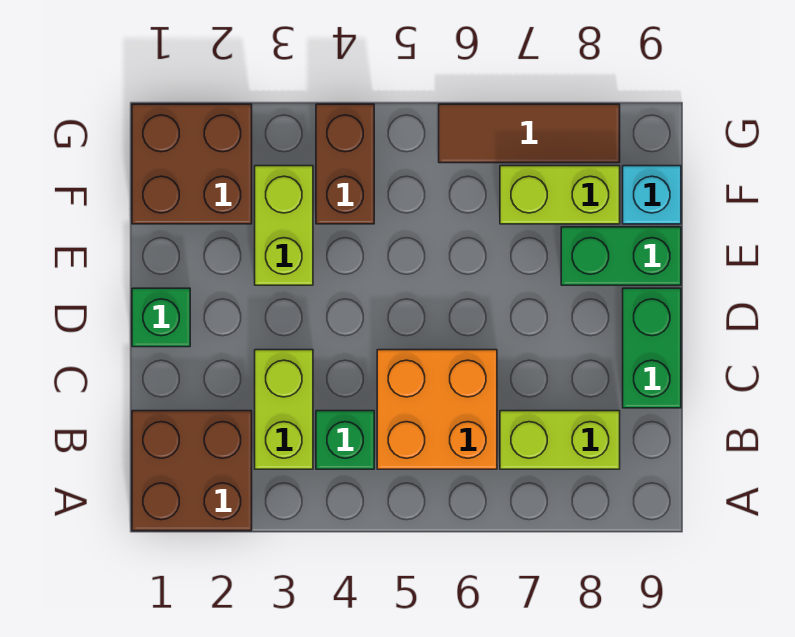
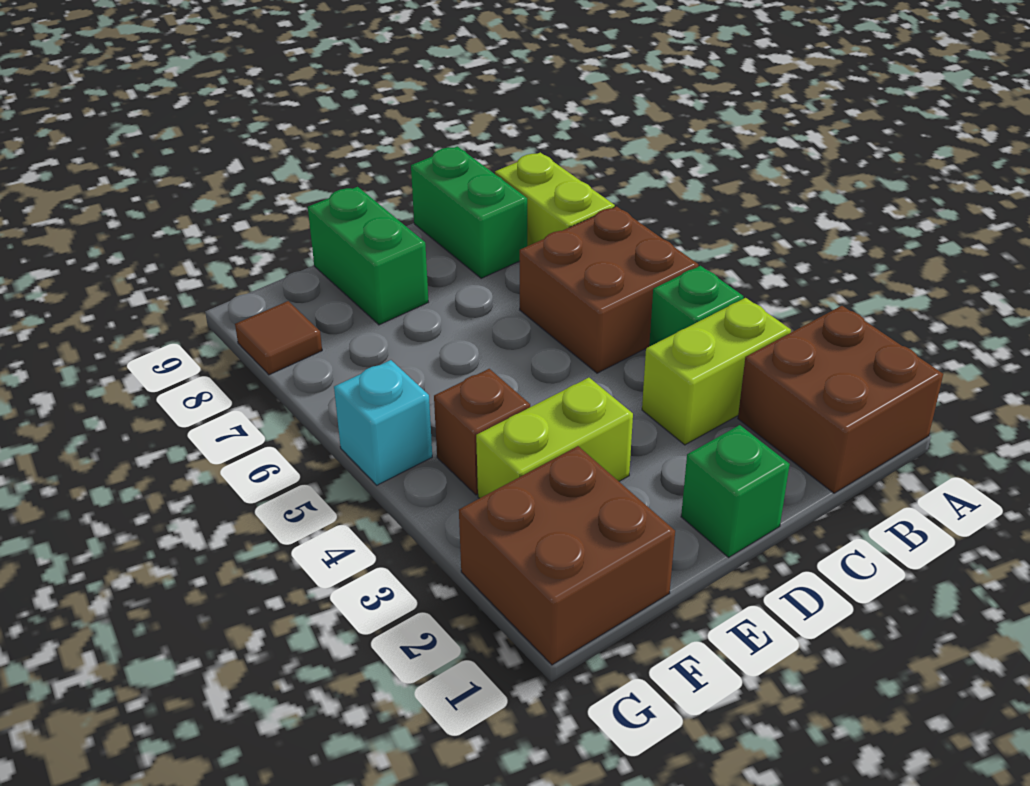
orange 2x2 brick [377,350,497,469] -> brown 2x2 brick [520,206,698,373]
green 1x2 brick [623,288,681,408] -> green 1x2 brick turned to [411,146,527,278]
brown 1x2 brick [316,104,374,224] -> brown 1x1 brick [434,369,530,495]
lime 1x2 brick [500,166,620,224] -> none
cyan 1x1 brick [623,166,681,224] -> cyan 1x1 brick moved to [334,360,432,485]
brown 1x3 tile [439,104,620,163] -> brown 1x1 tile [235,301,322,375]

